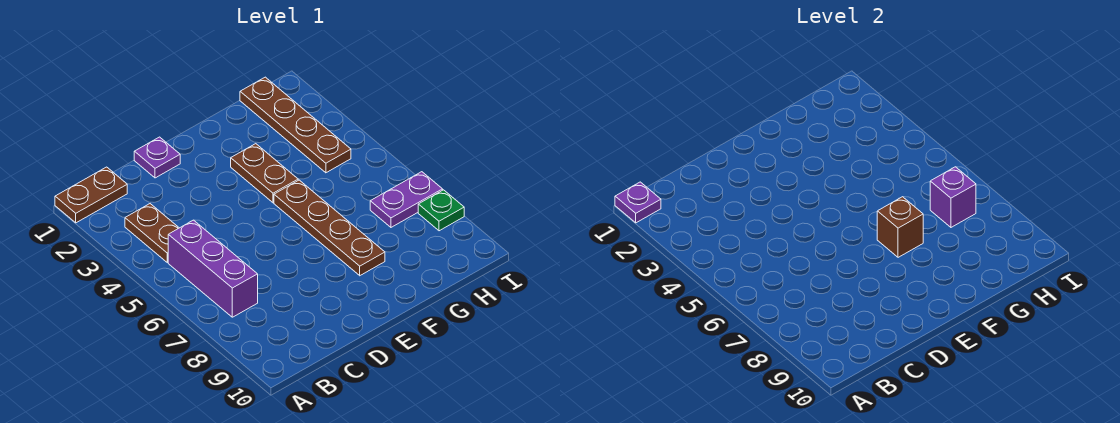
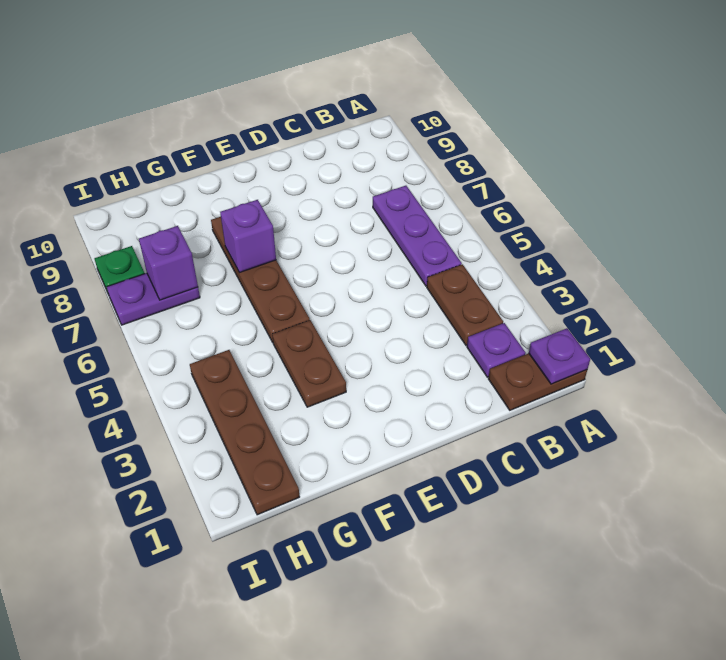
purple 1x3 brick [168,220,258,317] -> purple 1x3 plate [373,186,462,286]
purple 1x1 plate [134,137,180,178] -> purple 1x1 plate moved to [467,323,525,377]
brown 1x1 brick [877,197,923,257] -> purple 1x1 brick [220,200,276,273]

